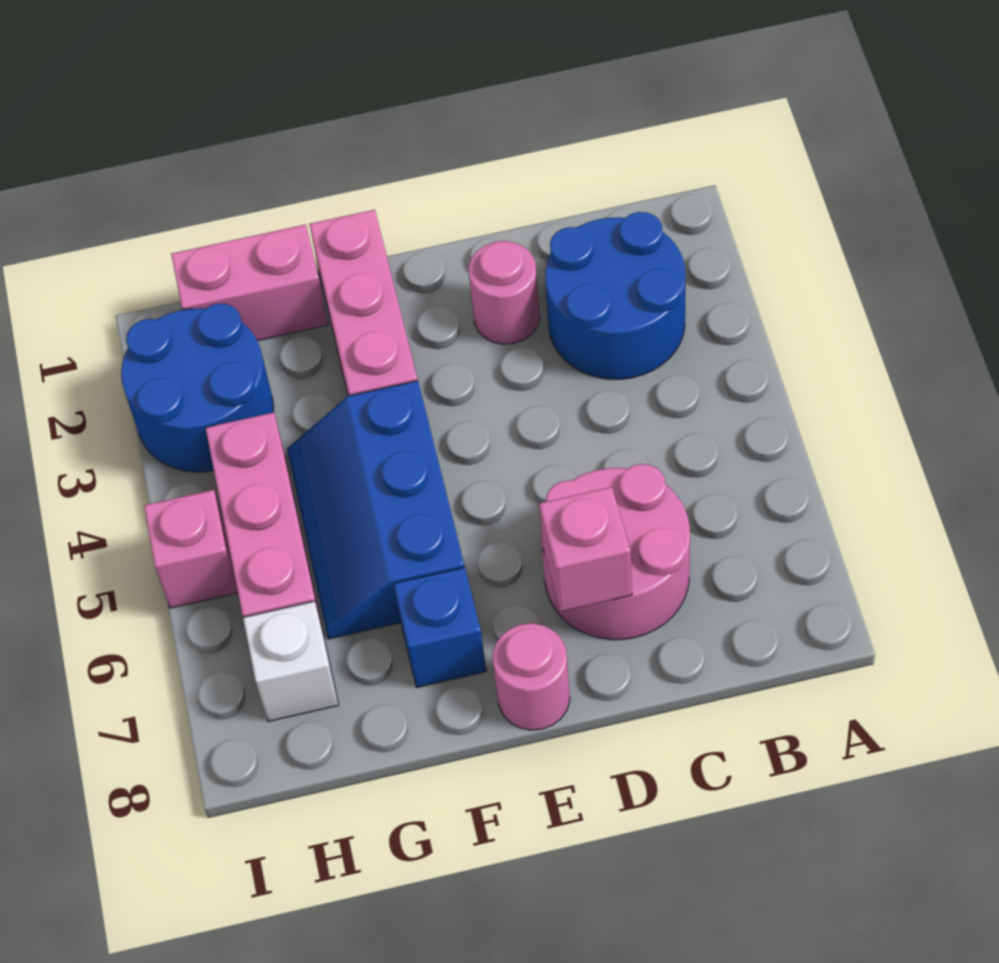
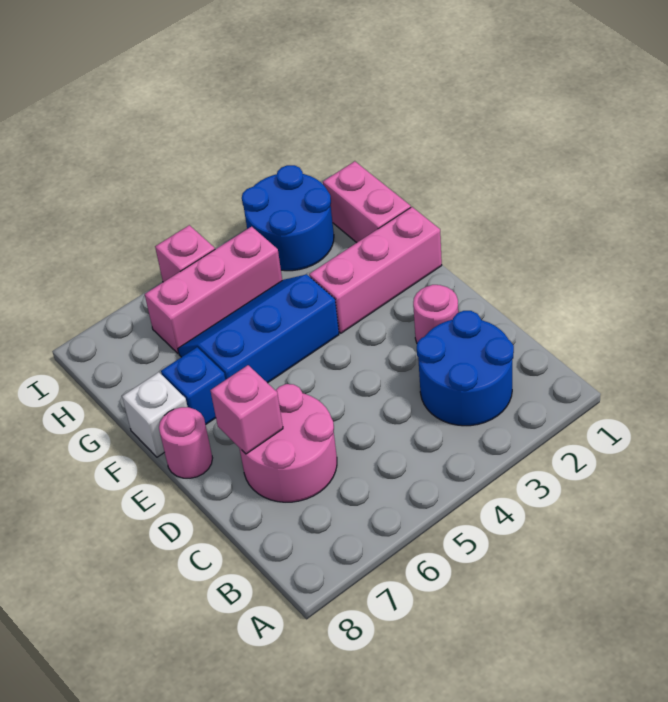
white 1x1 brick [243,601,339,722] -> white 1x1 brick moved to [122,372,187,457]

